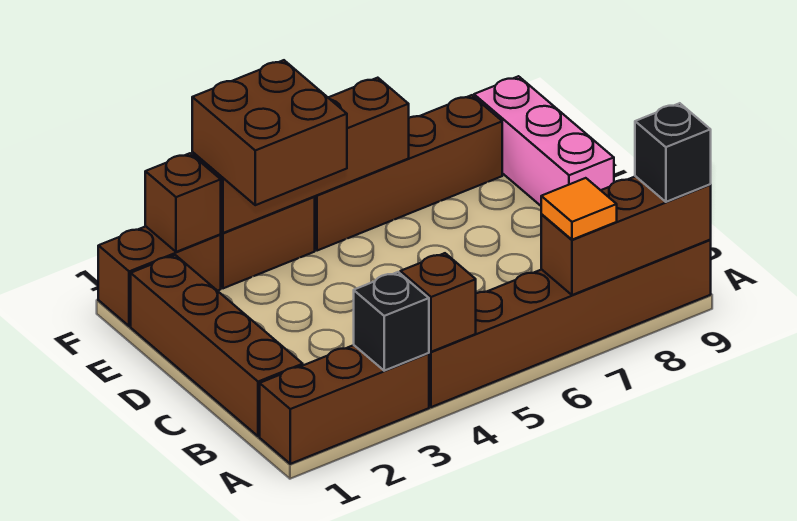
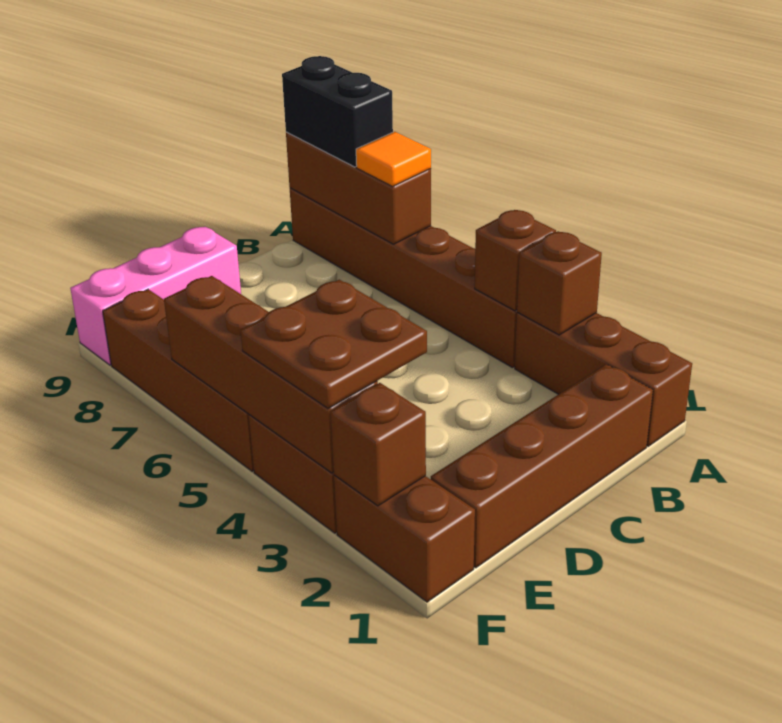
black 1x1 brick [354,272,429,371] -> brown 1x1 brick [517,231,602,335]
black 1x1 brick [635,103,711,202] -> black 1x2 brick [282,56,393,167]
brown 2x2 brick [192,60,347,205] -> brown 2x2 plate [241,279,427,408]

